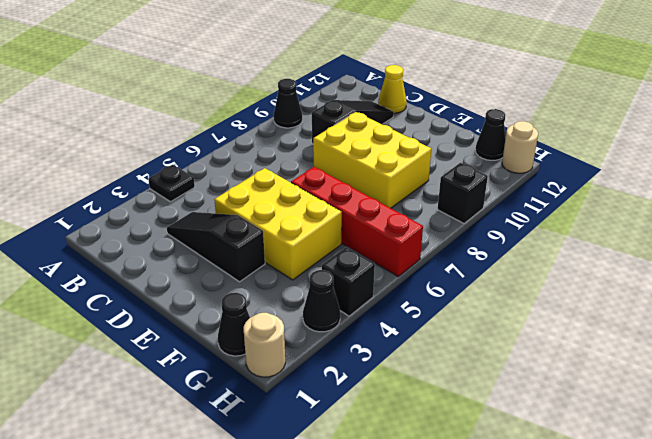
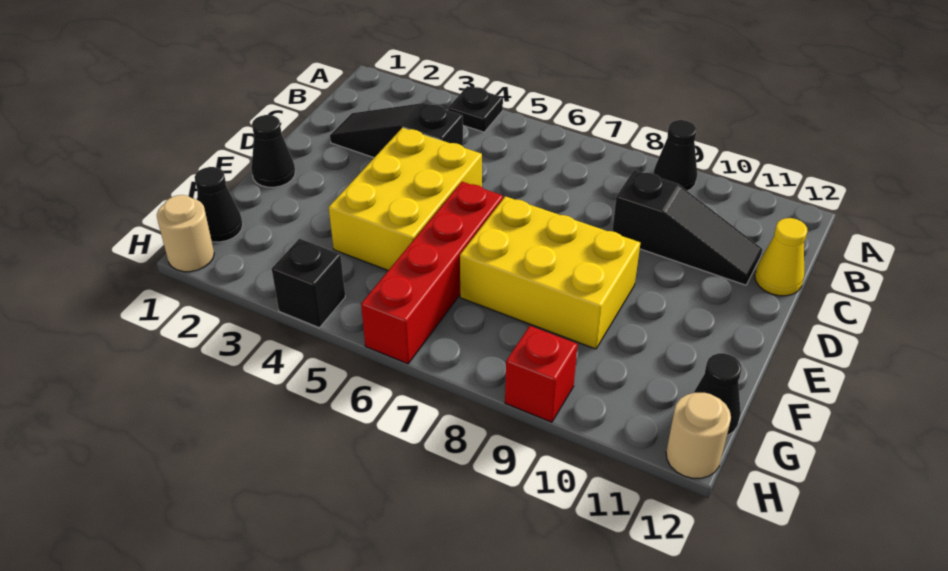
black 1x3 slope [167,212,265,282] -> black 1x3 slope turned to [330,103,463,158]
yellow 2x3 brick [313,112,431,208] -> yellow 2x3 brick turned to [460,196,640,349]
black 1x1 cone [303,270,340,332] -> black 1x1 cone moved to [251,115,295,187]
black 1x1 brick [438,163,488,223] -> red 1x1 brick [505,326,578,422]

